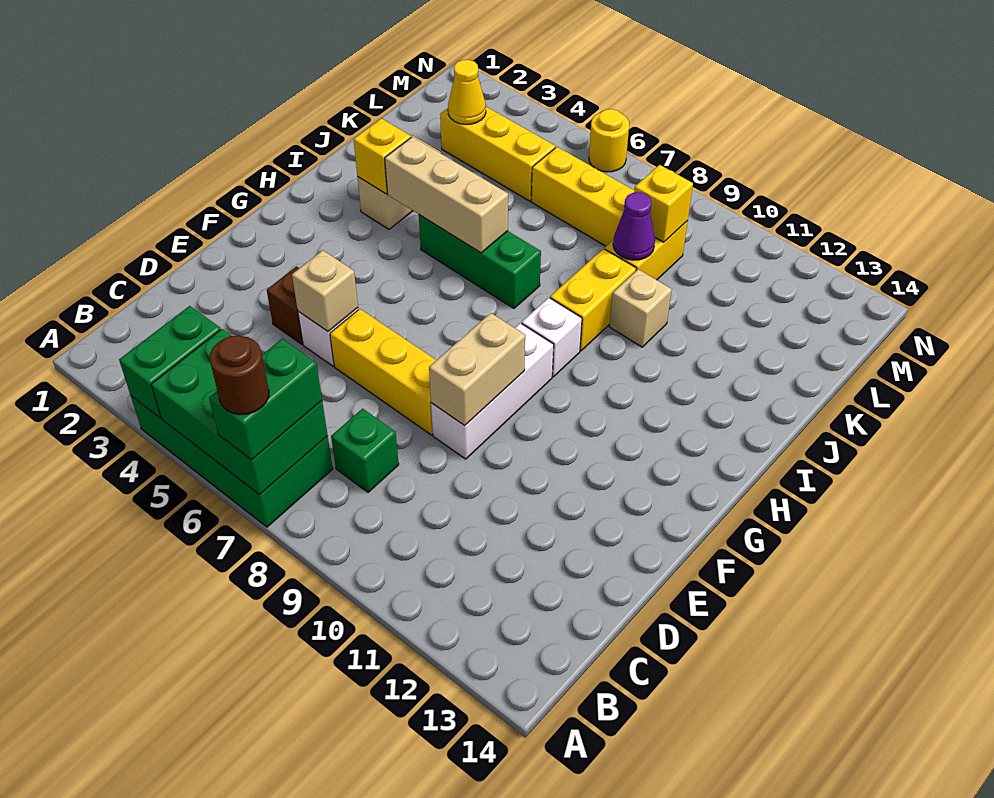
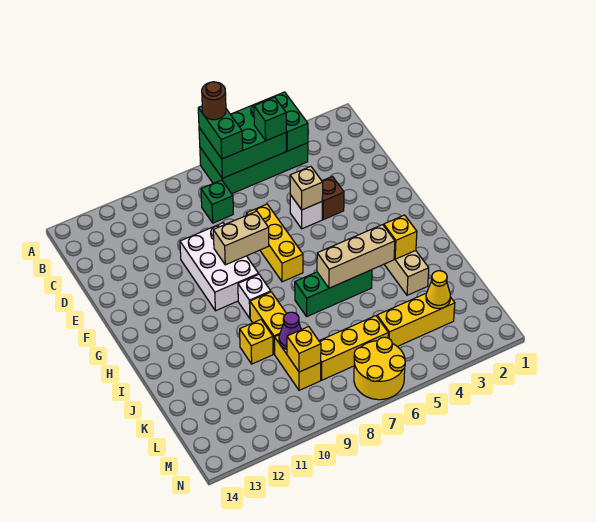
none -> green 1x1 brick [254,97,286,141]
yellow 1x3 brick [330,309,436,435] -> yellow 1x3 brick turned to [246,204,303,282]
white 1x3 brick [431,323,554,459] -> white 2x3 brick [180,223,259,311]
tan 1x2 brick [429,313,525,426] -> tan 1x2 brick turned to [213,211,269,265]
tan 1x1 brick [609,269,672,347] -> yellow 1x1 brick [240,320,273,364]
yellow 1x1 round brick [589,109,629,172] -> yellow 2x2 round brick [354,337,405,400]

